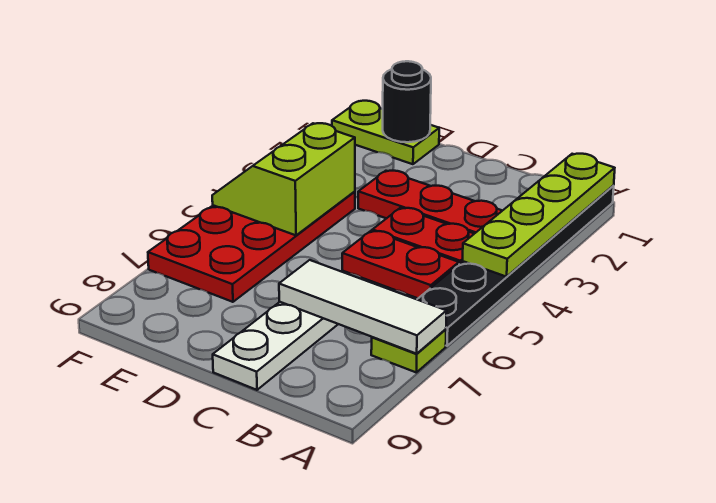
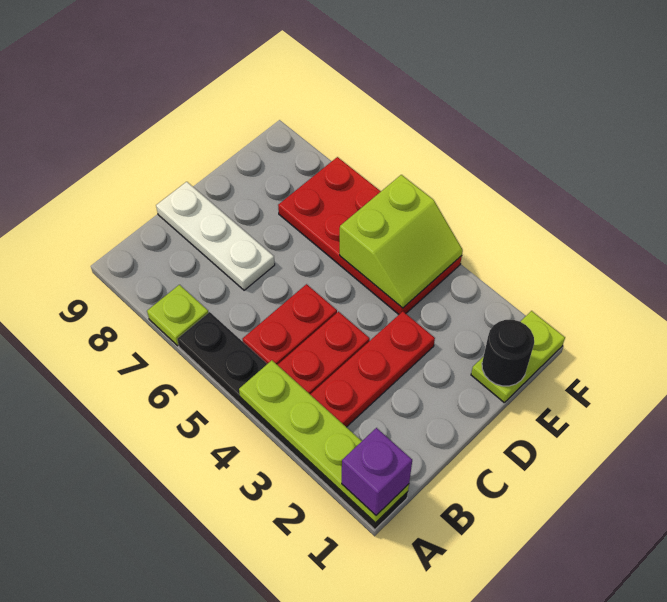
none -> purple 1x1 brick [342,428,412,515]
white 1x3 tile [279,260,447,354] -> none
lime 2x2 slope [212,123,355,235] -> lime 2x2 slope turned to [340,175,463,308]

